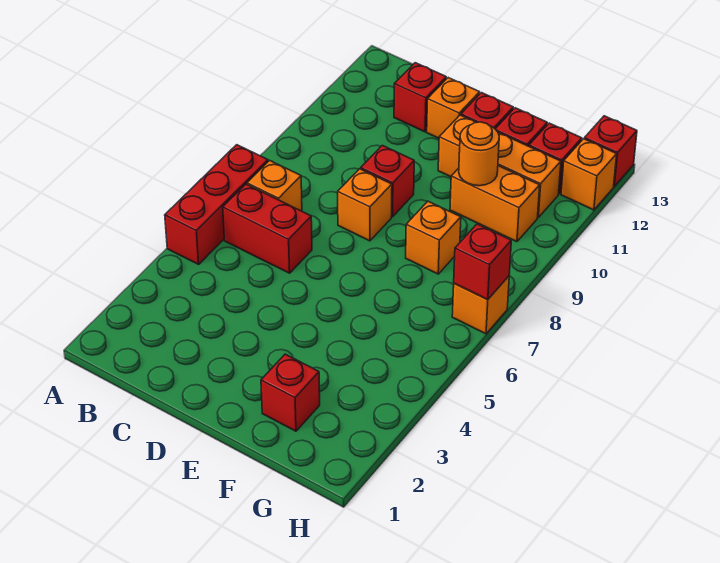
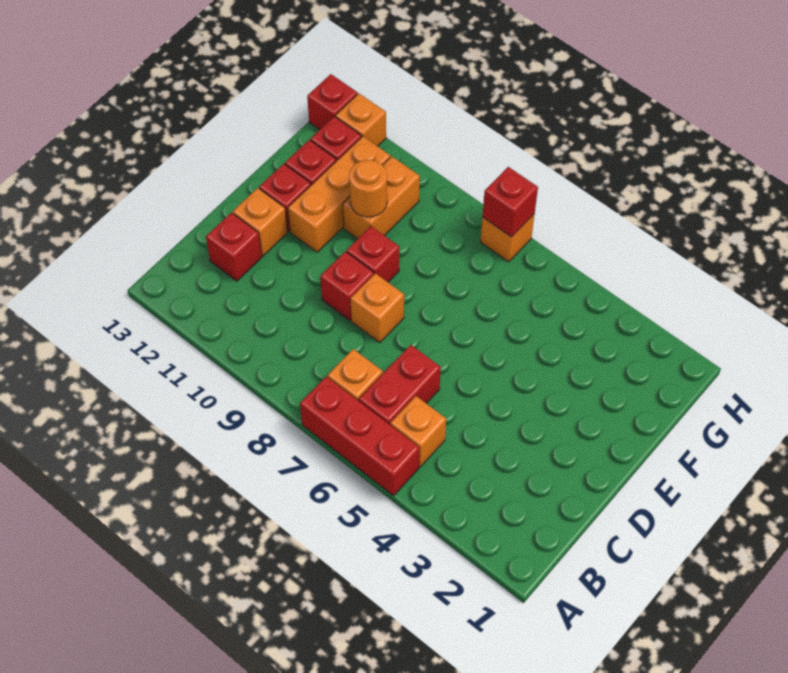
red 1x1 brick [261,354,320,431] -> red 1x1 brick moved to [346,226,399,282]
orange 1x1 brick [406,201,461,274] -> orange 1x1 brick moved to [390,396,446,467]

